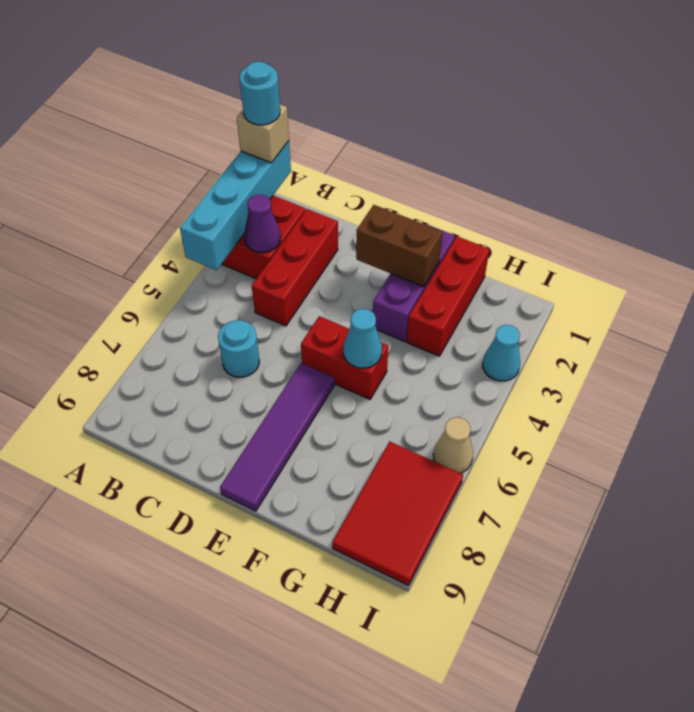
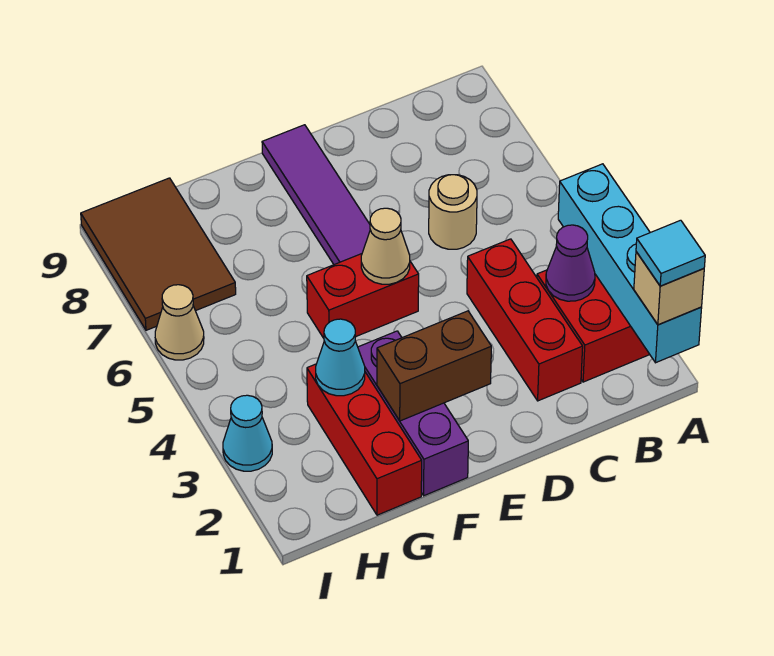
cyan 1x1 round brick [240,61,280,125] -> cyan 1x1 tile [636,220,705,286]
cyan 1x1 round brick [218,320,259,377] -> tan 1x1 round brick [429,175,477,249]
none -> tan 1x1 cone [361,208,410,284]
cyan 1x1 cone [343,309,382,368] -> cyan 1x1 cone moved to [316,319,365,396]
red 2x3 tile [332,442,463,586] -> brown 2x3 tile [81,178,236,330]

